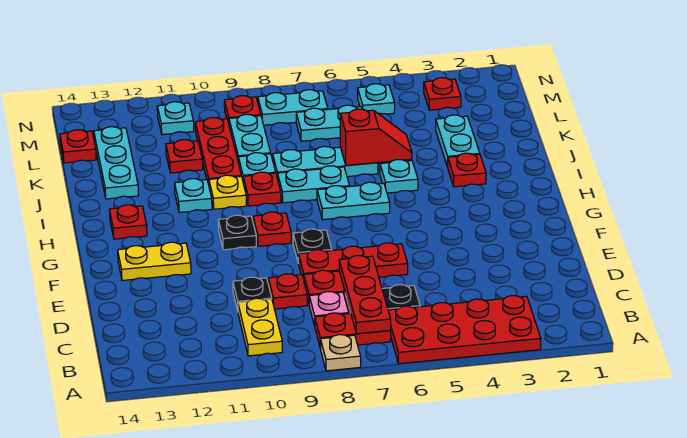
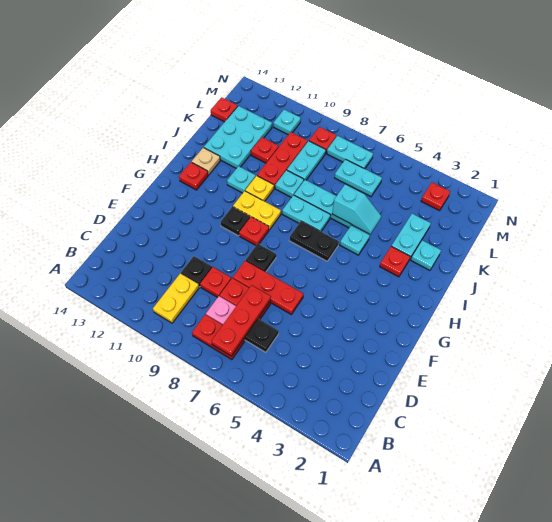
red 2x4 plate [388,296,541,364] -> none
tan 1x1 plate [320,335,361,371] -> tan 1x1 plate moved to [192,148,220,175]
yellow 1x2 plate [118,242,191,281] -> yellow 1x2 plate moved to [233,191,281,230]
cyan 1x2 plate [317,182,390,220] -> black 1x2 plate [289,221,339,261]
red 1x1 plate [243,172,281,206] -> none
red 1x2 slope [340,109,412,165] -> cyan 1x2 slope [332,184,381,234]
cyan 1x3 plate [94,127,139,199] -> cyan 2x3 plate [204,106,272,168]
cyan 1x1 plate [358,84,395,114] -> cyan 1x1 plate moved to [411,240,441,270]

